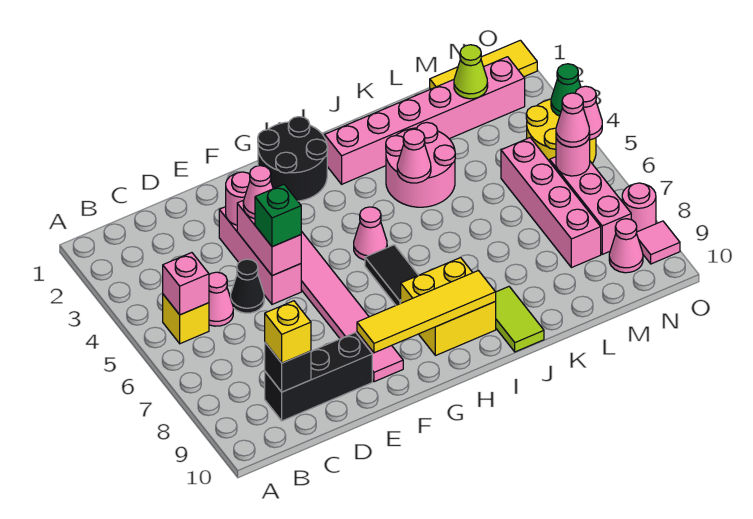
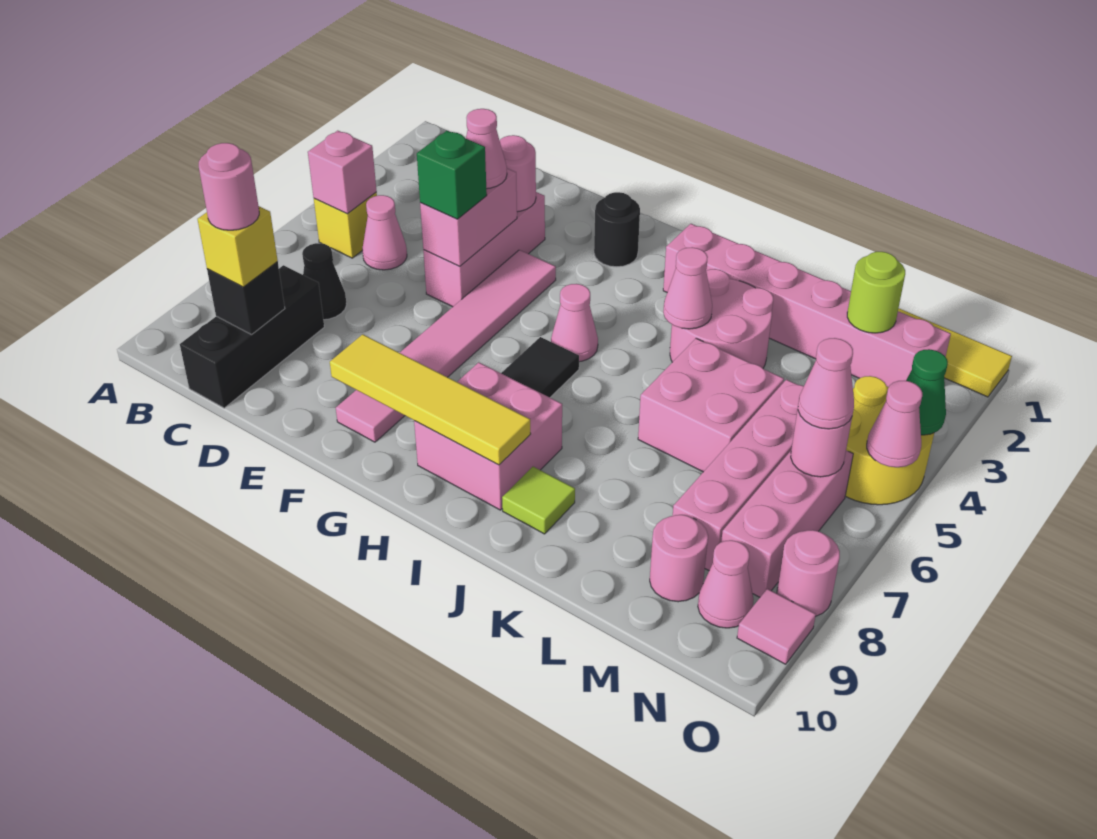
black 1x3 brick [265,333,372,421] -> black 1x3 brick turned to [180,265,324,408]
none -> pink 1x1 round brick [199,143,259,230]
black 1x1 cone [231,259,264,313] -> black 1x1 cone moved to [302,243,347,320]
black 2x2 round brick [258,117,328,201] -> black 1x1 round brick [594,192,640,267]
yellow 2x2 brick [401,258,496,356] -> pink 2x2 brick [414,362,562,510]
lime 1x2 tile [495,287,544,352] -> lime 1x1 tile [502,467,575,534]
none -> pink 2x2 brick [638,338,784,472]
lime 1x1 cone [454,45,488,99] -> lime 1x1 round brick [847,252,905,333]
none -> pink 1x1 round brick [650,515,708,602]

